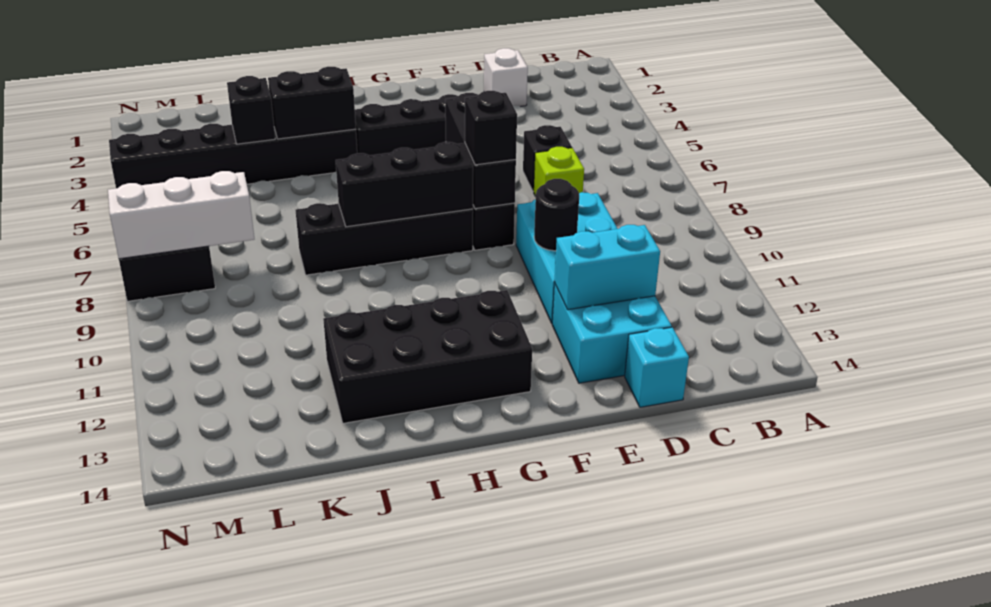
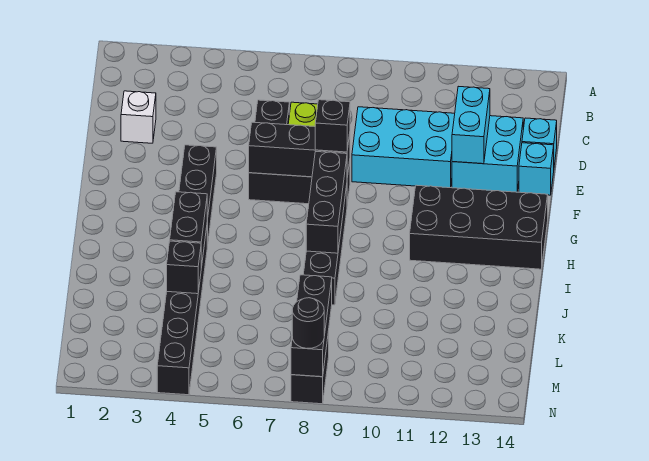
black 1x1 round brick [534,179,579,251] -> black 1x1 round brick moved to [292,298,324,349]
none -> cyan 1x1 brick [519,143,554,195]
black 2x4 brick [323,290,532,423] -> black 2x4 brick turned to [410,185,548,269]
white 1x3 brick [108,171,254,259] -> black 1x3 brick [291,275,332,377]

